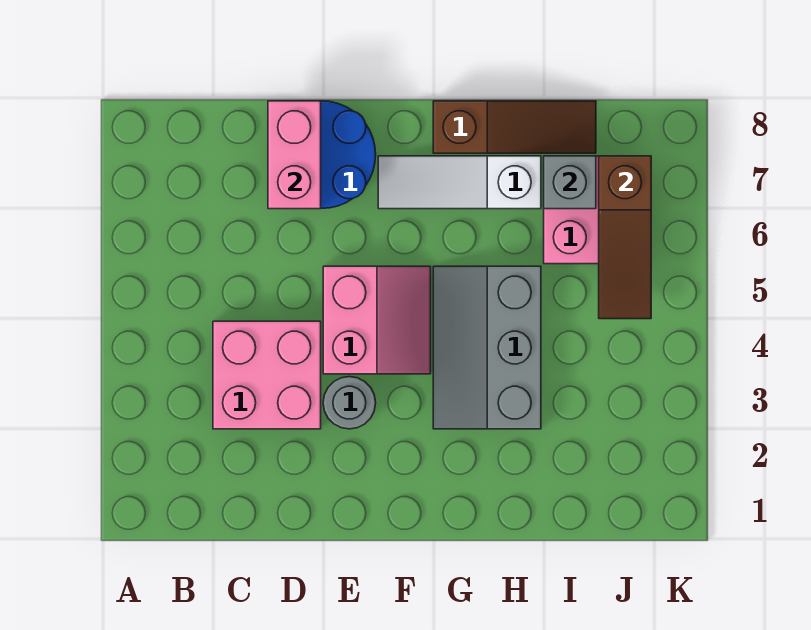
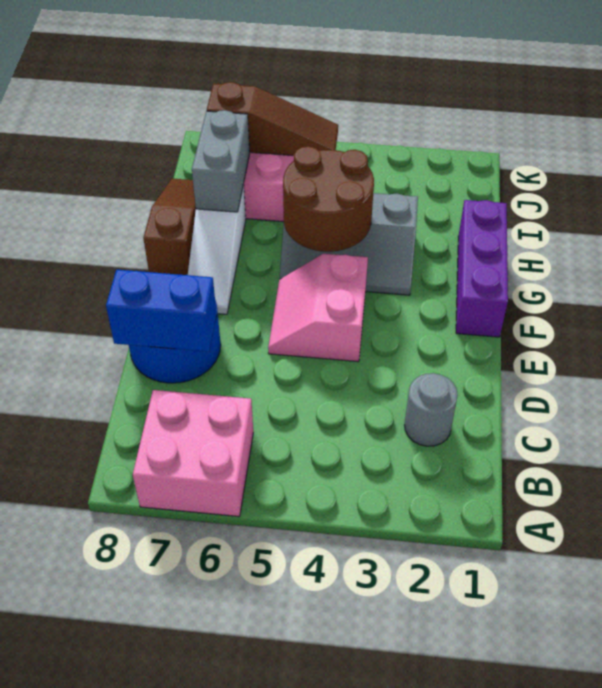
pink 2x2 brick [213,321,321,429] -> pink 2x2 brick moved to [133,390,253,517]
pink 1x2 brick [268,101,321,209] -> blue 1x2 brick [106,270,217,352]
grey 1x1 round brick [323,377,376,429] -> grey 1x1 round brick moved to [405,373,458,446]
pink 2x2 slope [323,266,431,374] -> pink 2x2 slope turned to [268,254,368,362]
none -> purple 1x3 brick [456,200,508,337]
none -> brown 2x2 round brick [283,146,374,252]
grey 1x1 brick [544,156,596,209] -> grey 1x2 brick [192,110,250,212]

